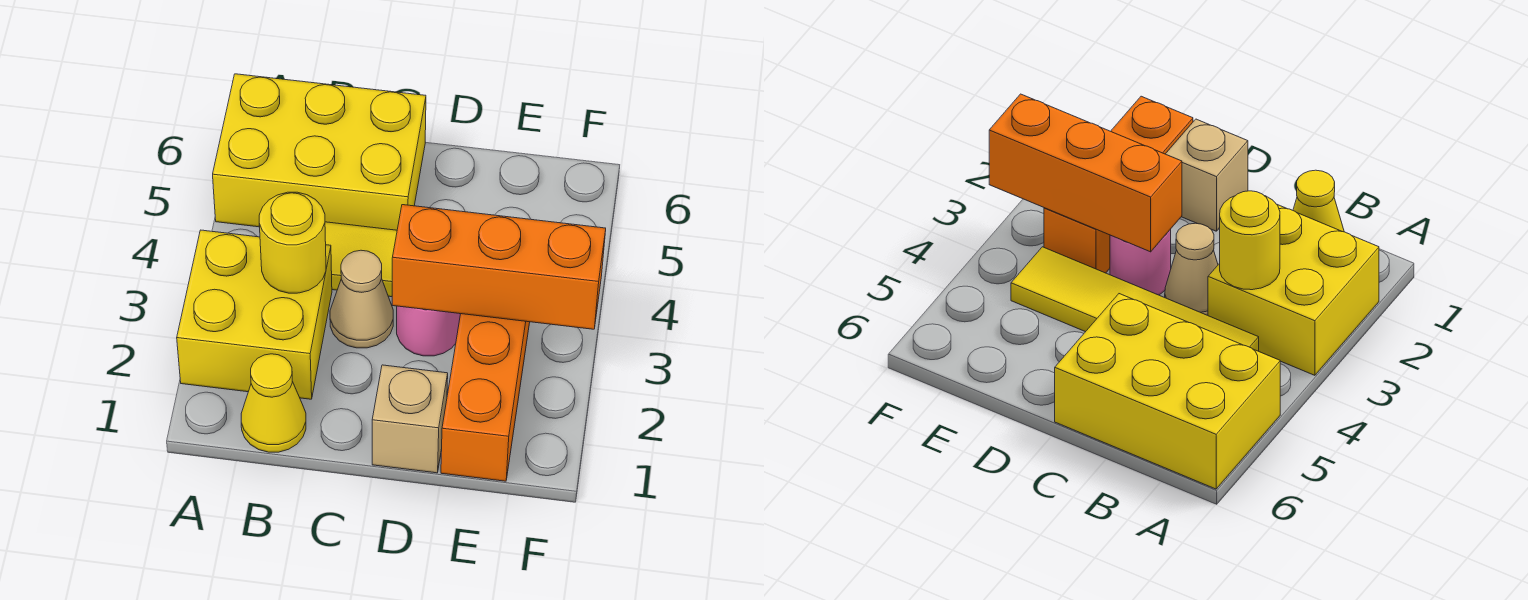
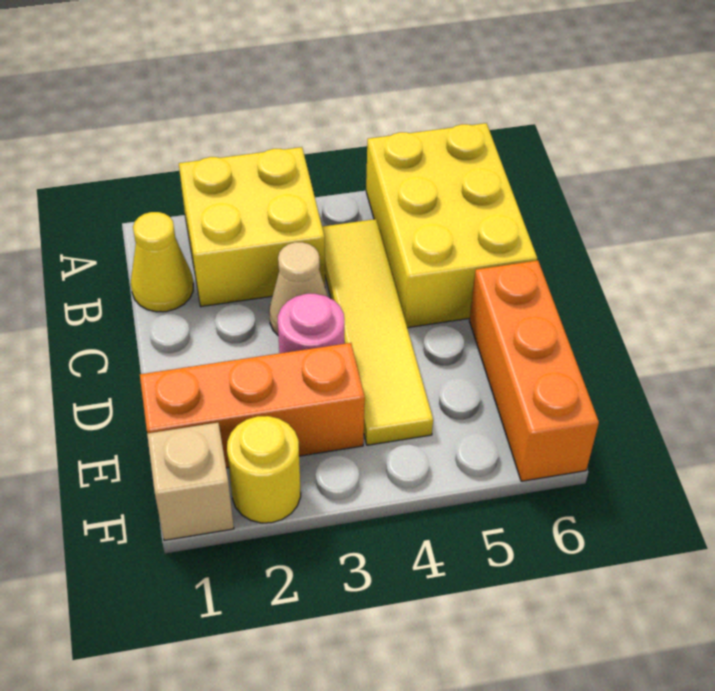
yellow 1x1 round brick [259,192,326,293] -> yellow 1x1 round brick moved to [227,416,301,523]
tan 1x1 brick [372,365,448,473] -> tan 1x1 brick moved to [147,423,234,540]
orange 1x3 brick [392,205,606,329] -> orange 1x3 brick moved to [469,261,599,481]

